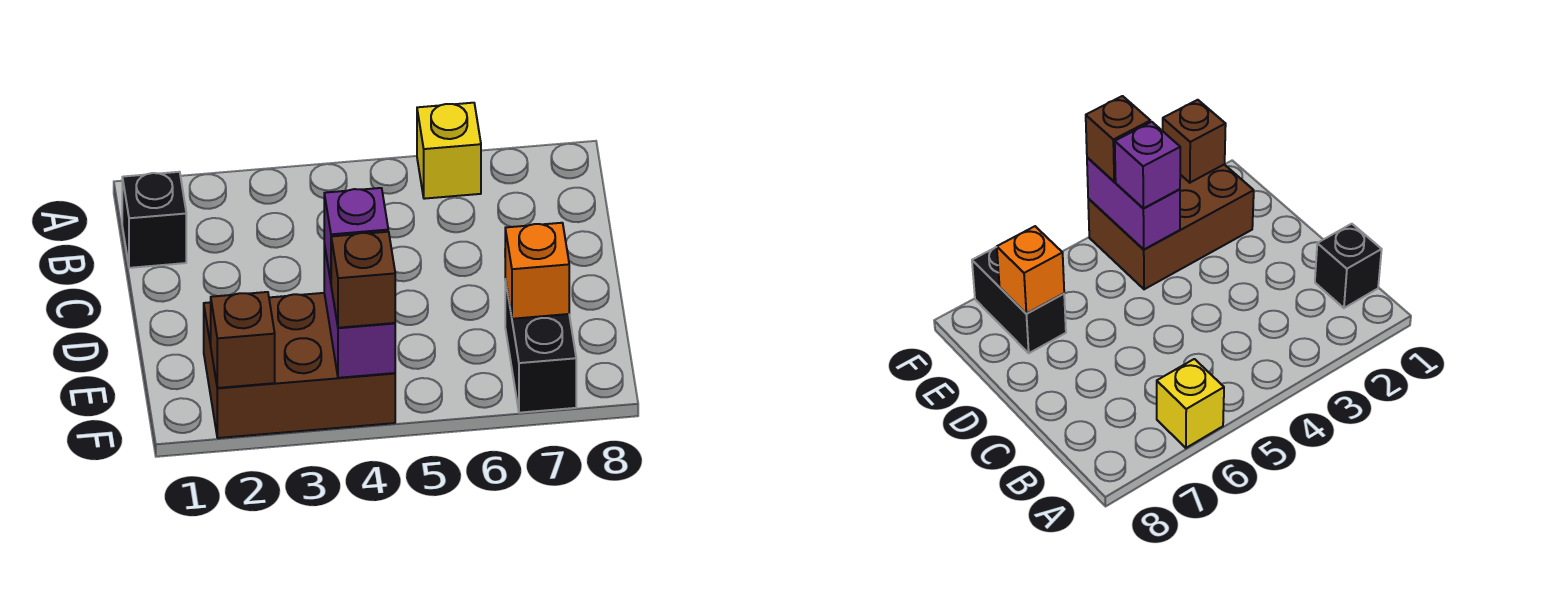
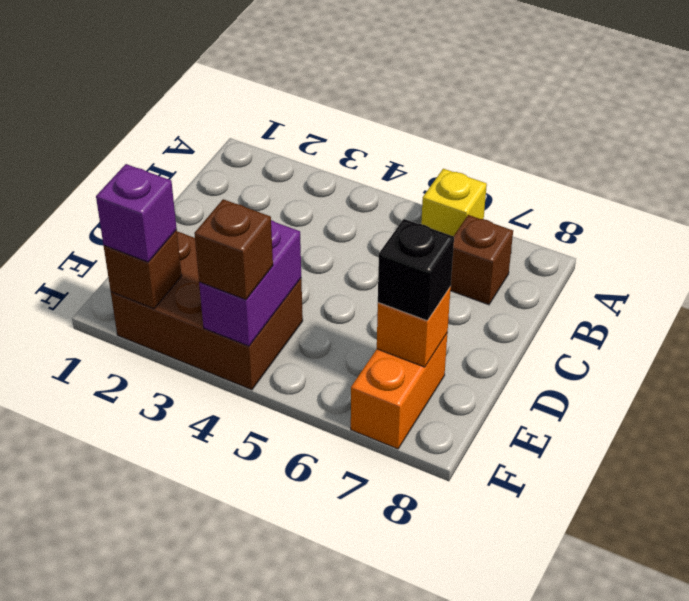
black 1x1 brick [122,172,186,268] -> black 1x1 brick moved to [378,219,454,321]
none -> brown 1x1 brick [450,215,513,305]
purple 1x1 brick [324,188,388,281] -> purple 1x1 brick moved to [96,164,177,262]
black 1x2 brick [505,279,576,413] -> orange 1x2 brick [351,334,447,449]

